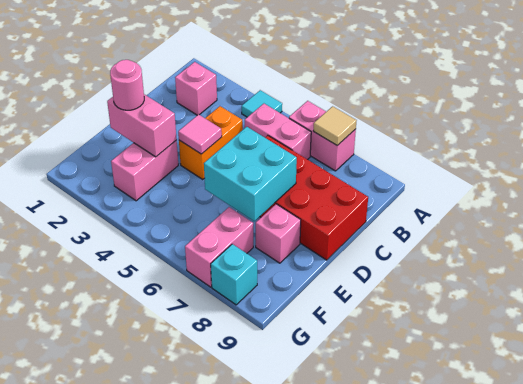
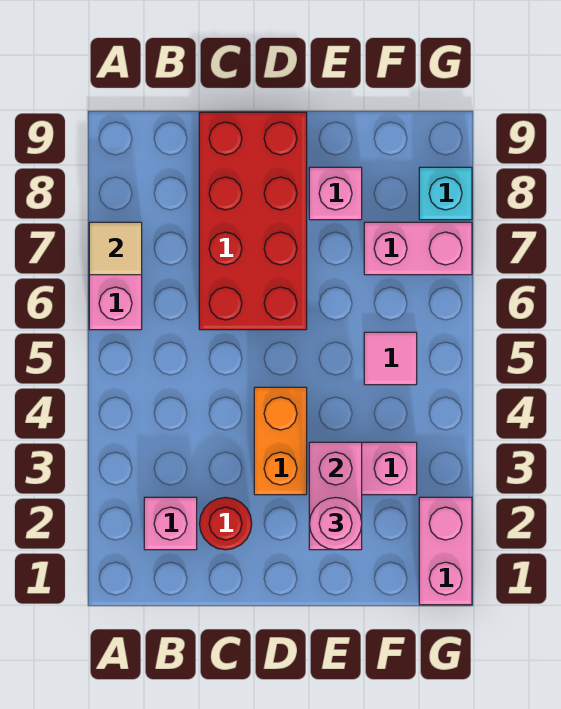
cyan 1x1 tile [242,90,282,117] -> none
pink 1x2 brick [245,104,311,160] -> pink 1x2 brick moved to [419,497,472,605]
none -> red 1x1 round brick [199,497,252,550]
orange 1x2 brick [179,106,243,179] -> orange 1x2 brick turned to [254,387,307,495]
pink 1x1 tile [178,114,222,154] -> pink 1x1 tile moved to [364,332,417,385]
cyan 2x2 brick [204,127,297,221] -> none

